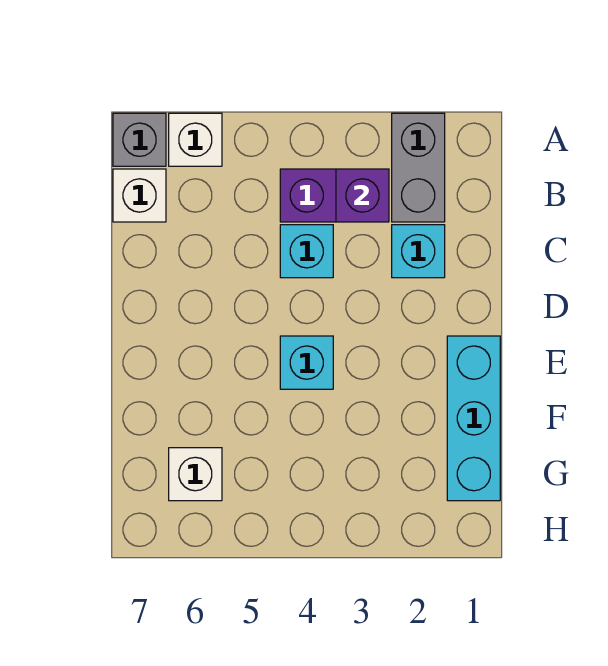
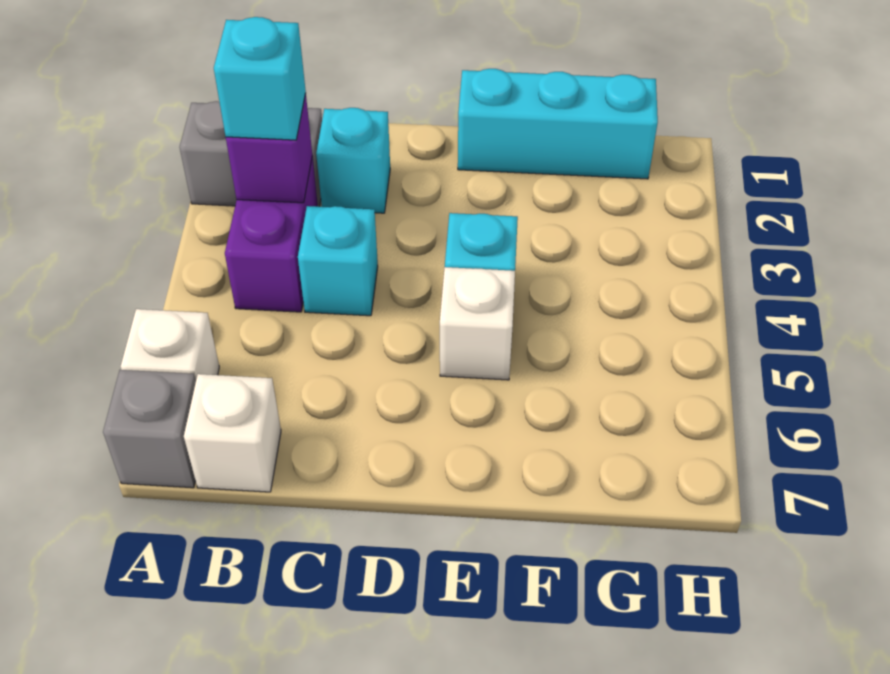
none -> cyan 1x1 brick [214,17,306,140]
white 1x1 brick [169,448,222,501] -> white 1x1 brick moved to [440,267,515,380]

